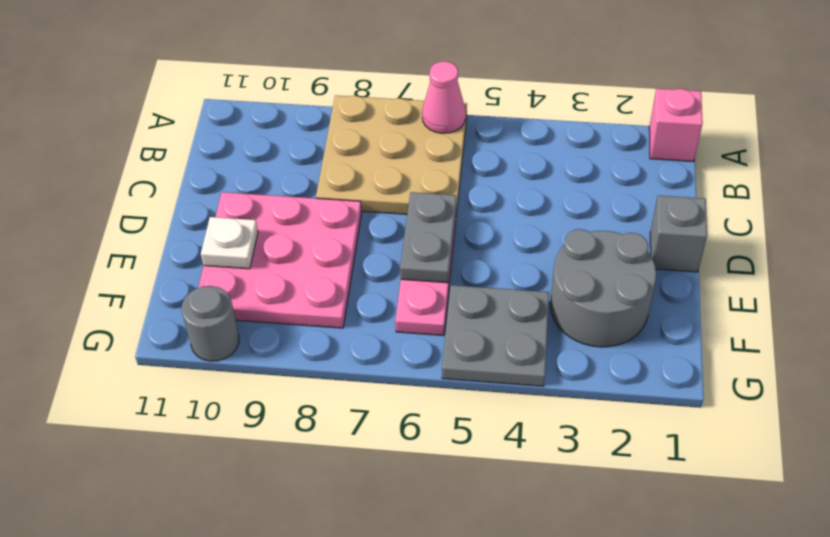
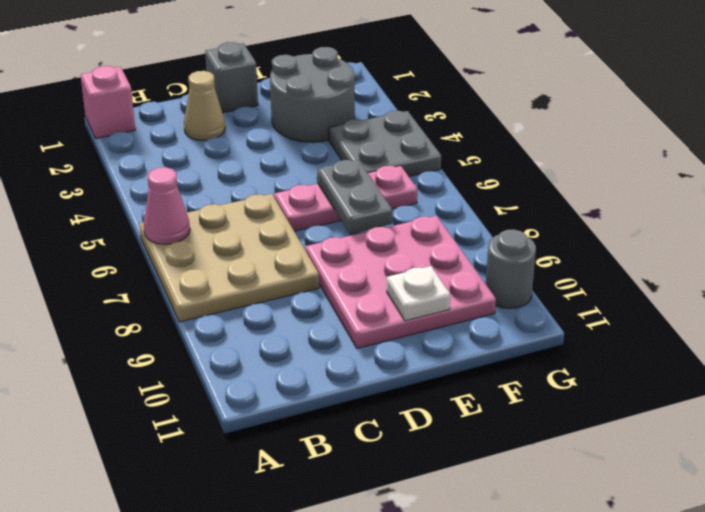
none -> tan 1x1 cone [184,71,225,140]
grey 1x2 plate [400,192,456,283] -> grey 1x2 plate turned to [318,160,392,234]

